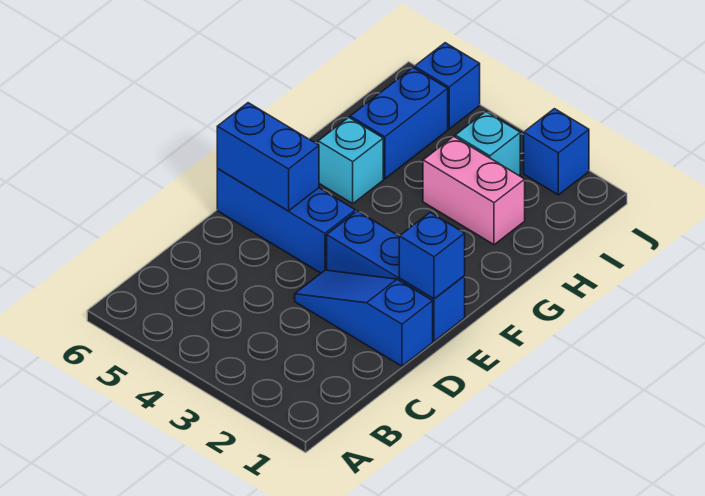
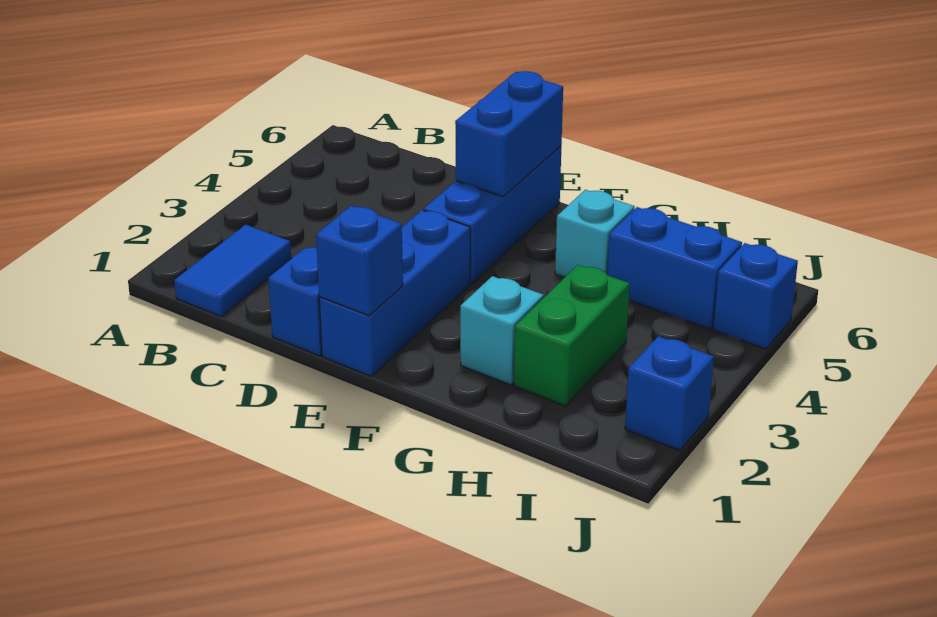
none -> blue 1x2 tile [174,225,291,316]
pink 1x2 brick [423,136,525,245] -> green 1x2 brick [514,265,630,406]
cyan 1x1 brick [455,112,520,175] -> cyan 1x1 brick moved to [460,276,544,385]

